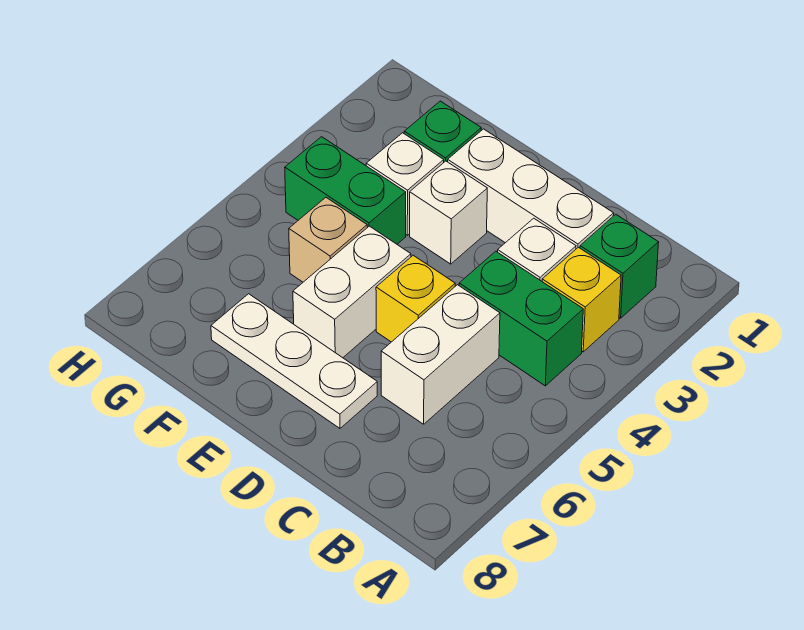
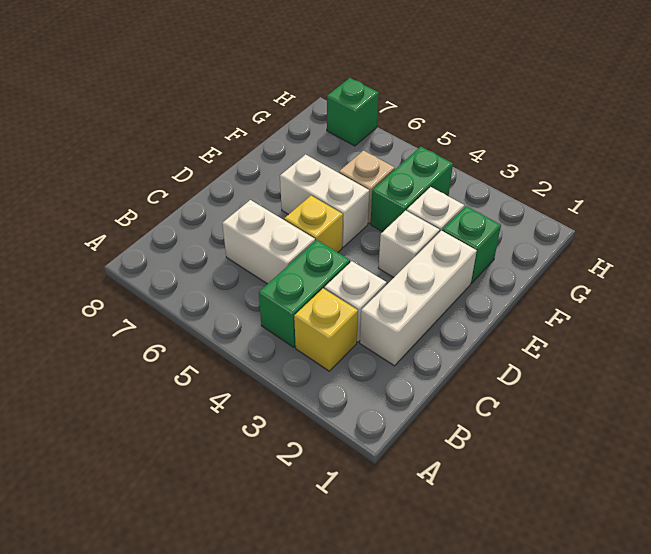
green 1x1 brick [580,214,659,318] -> green 1x1 brick moved to [327,78,379,146]
white 1x3 plate [211,294,377,428] -> none

